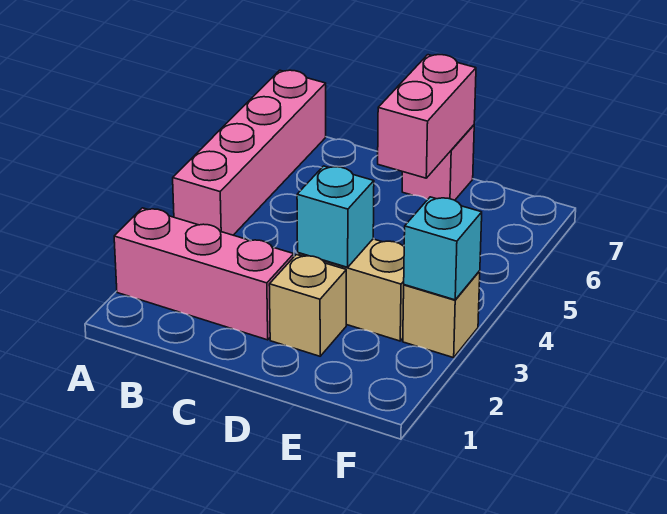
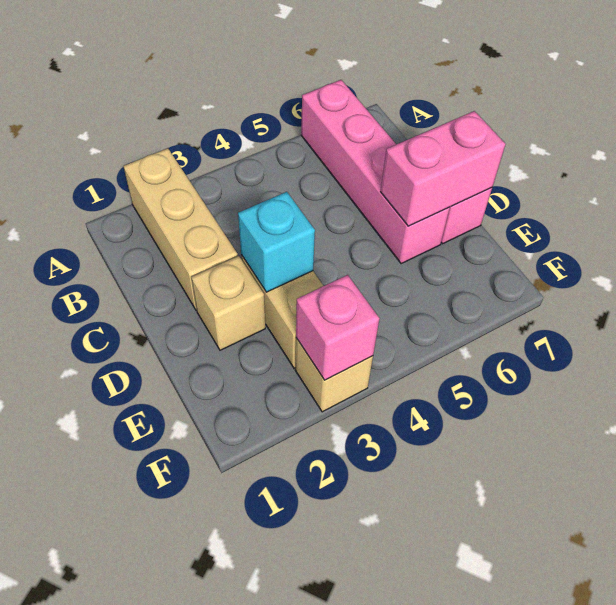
pink 1x3 brick [114,208,294,340] -> tan 1x3 brick [124,148,238,310]
pink 1x4 brick [173,70,326,235] -> pink 1x4 brick turned to [301,80,450,264]
cyan 1x1 brick [404,197,482,300] -> pink 1x1 brick [296,275,379,380]

